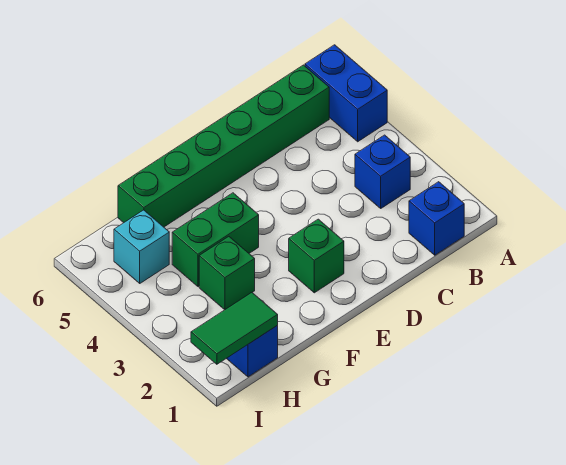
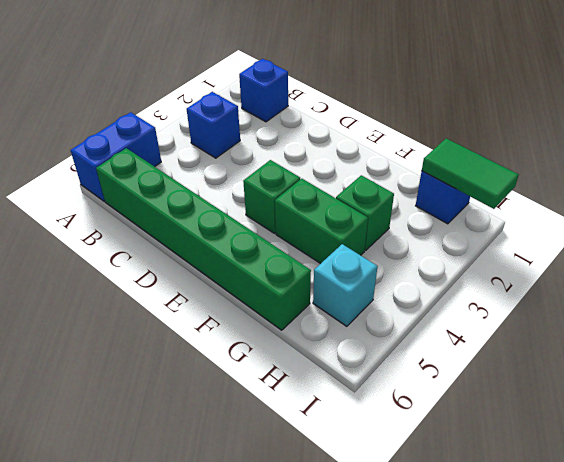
green 1x1 brick [289,219,344,293] -> green 1x1 brick moved to [243,160,300,233]

